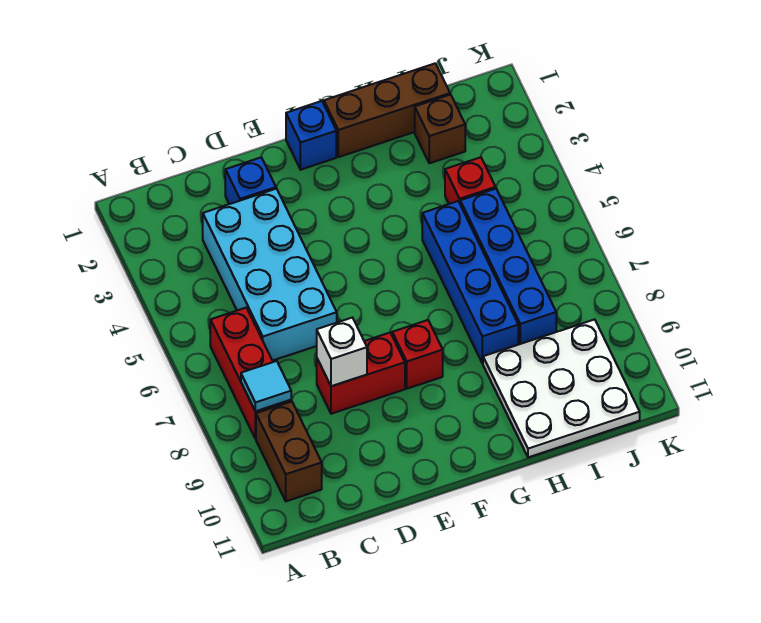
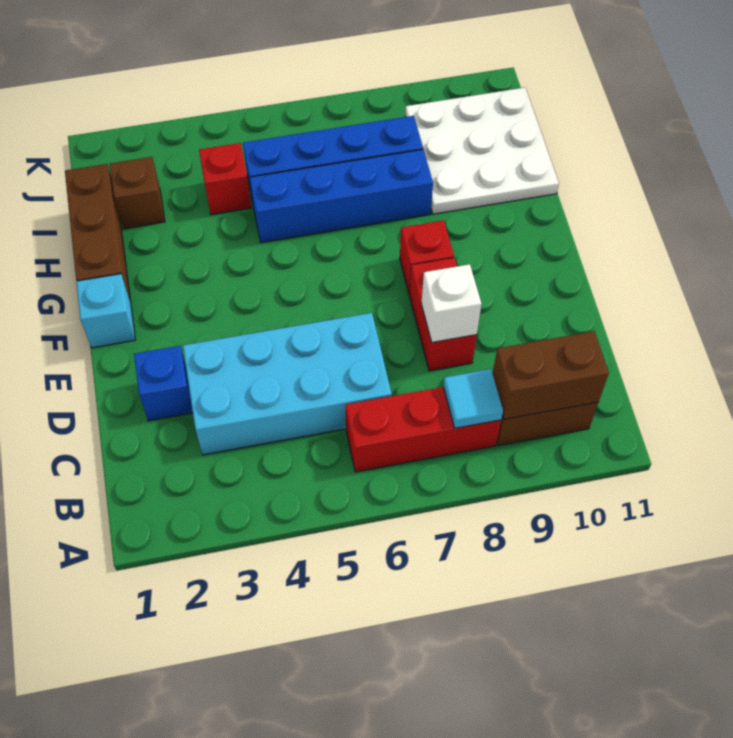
none -> brown 1x2 brick [493,331,609,419]
blue 1x1 brick [286,101,336,170] -> cyan 1x1 brick [76,274,135,348]

